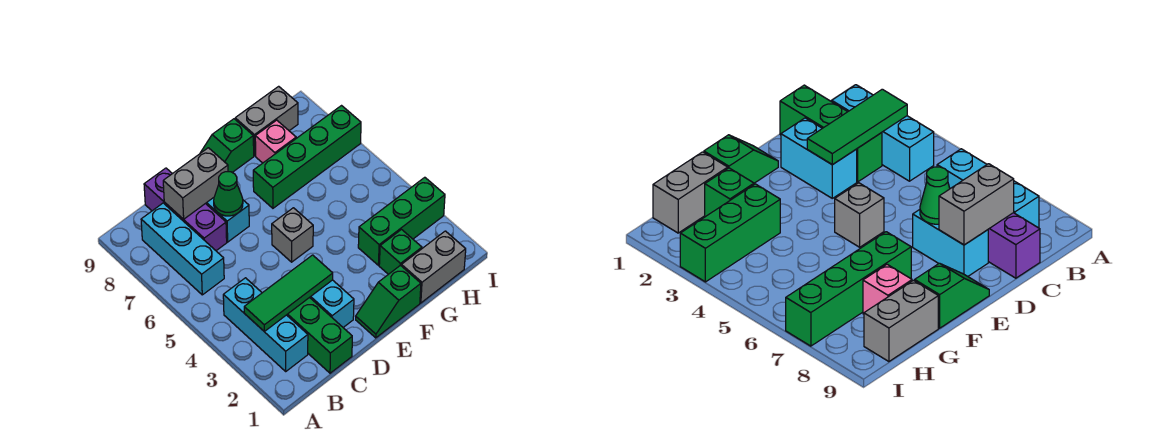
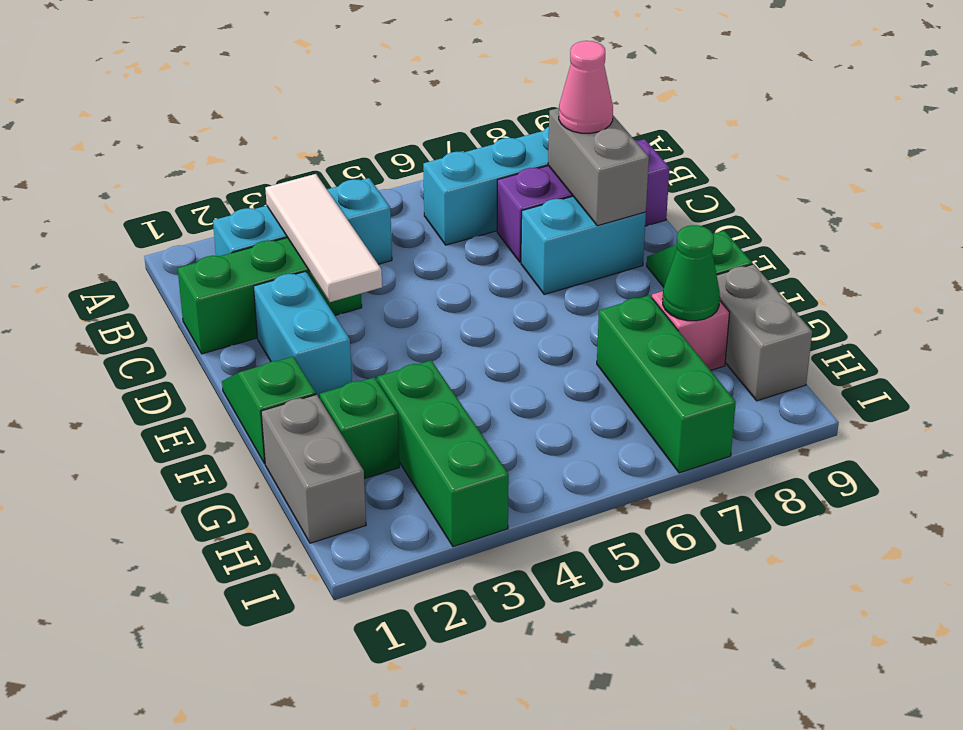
green 1x3 tile [244,255,333,331] -> white 1x3 tile [265,174,382,302]
none -> pink 1x1 cone [559,41,613,133]
cyan 1x2 brick [310,280,354,327] -> cyan 1x2 brick turned to [253,271,352,399]
green 1x1 cone [214,172,243,216] -> green 1x1 cone moved to [663,225,720,321]
grey 1x1 brick [272,208,313,262] -> none
green 1x4 brick [253,106,361,208] -> green 1x3 brick [597,295,736,473]

